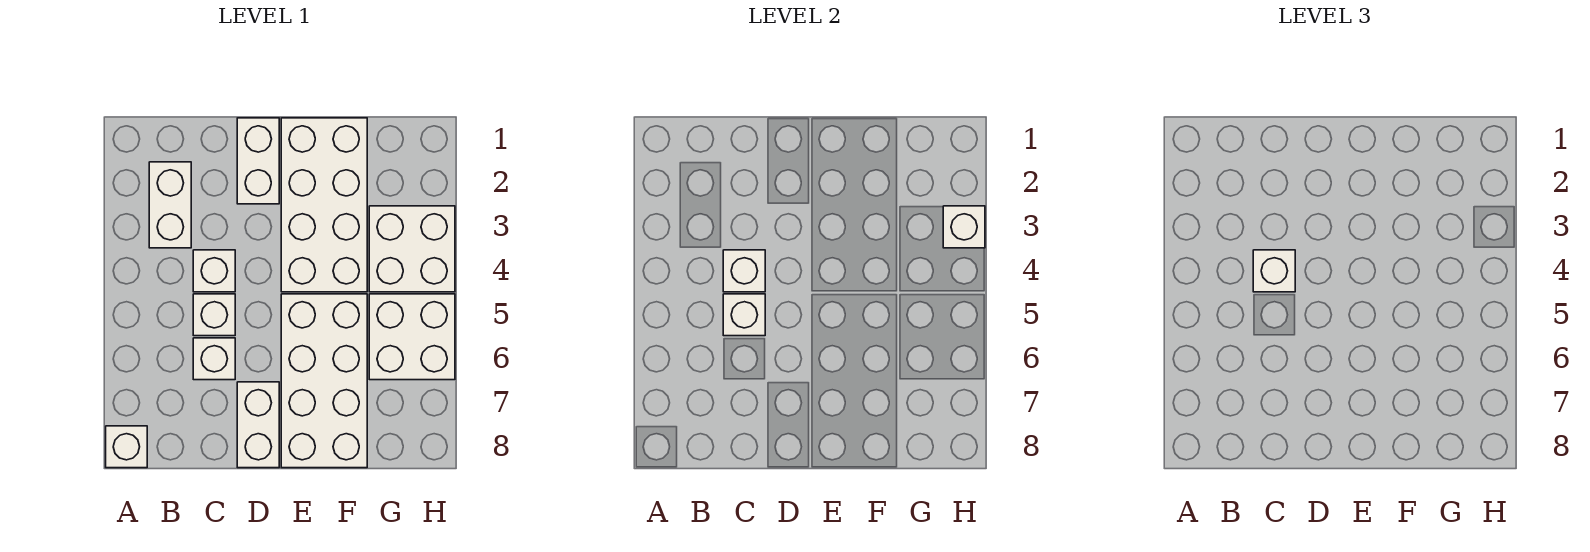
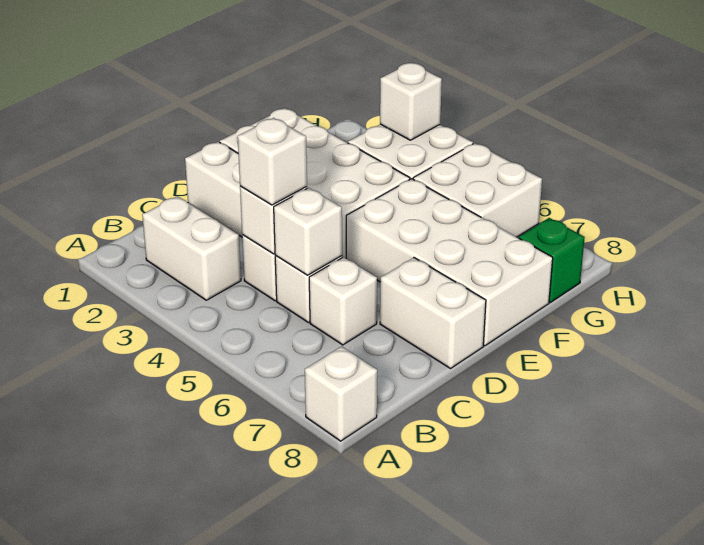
none -> green 1x1 brick [519,218,585,302]

